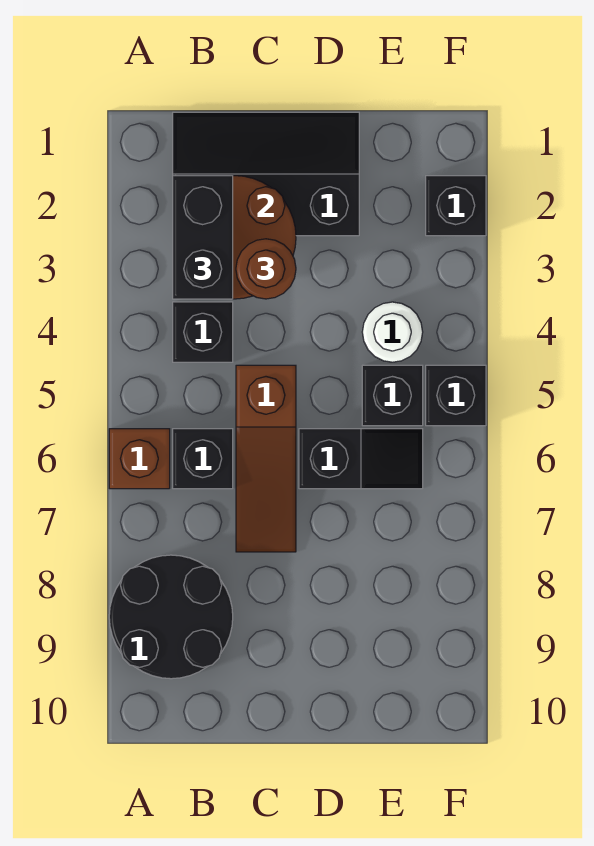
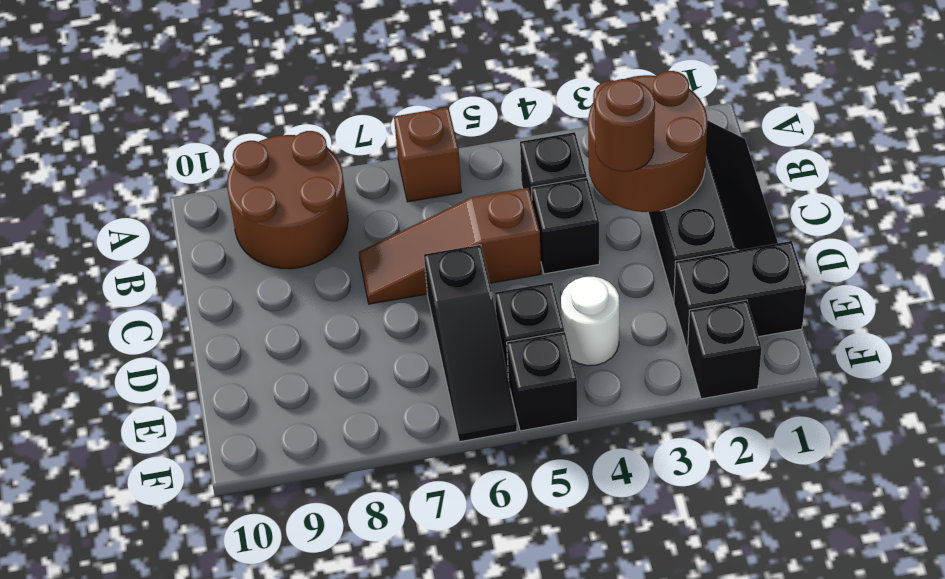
black 2x2 round brick [109,555,233,679] -> brown 2x2 round brick [227,131,348,269]
black 1x2 brick [173,176,233,299] -> black 1x2 brick moved to [674,241,807,349]
black 1x1 brick [173,429,233,489] -> black 1x1 brick moved to [531,178,599,274]
black 1x2 slope [299,429,423,489] -> black 1x3 slope [424,245,517,442]

